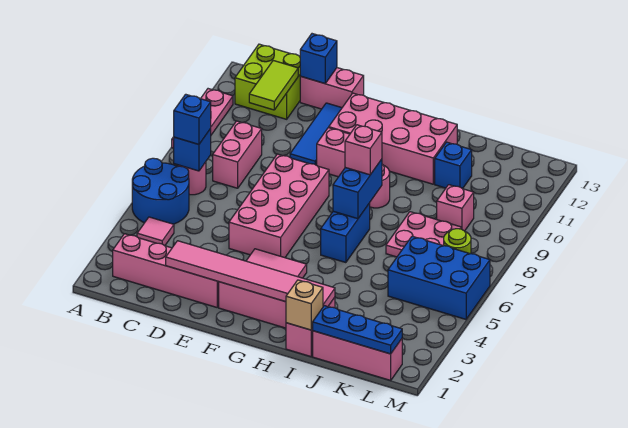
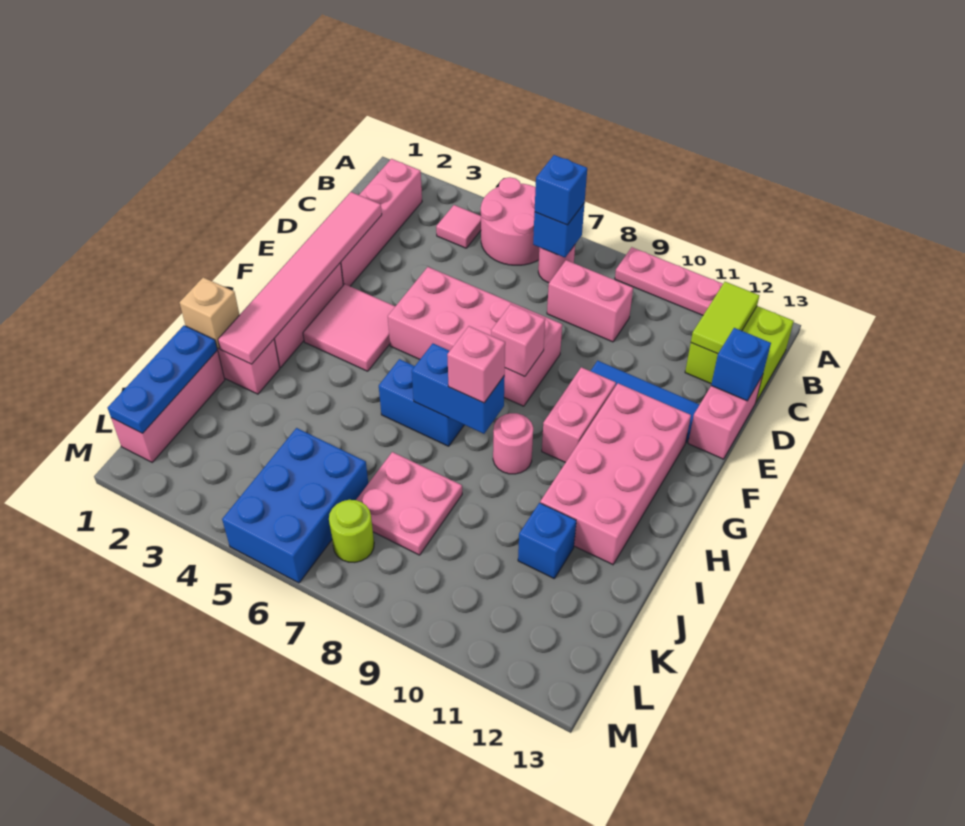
blue 2x2 round brick [132,158,189,224] -> pink 2x2 round brick [481,177,539,265]
lime 1x2 tile [249,61,298,110] -> lime 1x2 tile turned to [691,282,759,354]
pink 1x1 brick [437,185,474,231] -> pink 1x1 brick moved to [491,304,545,376]

